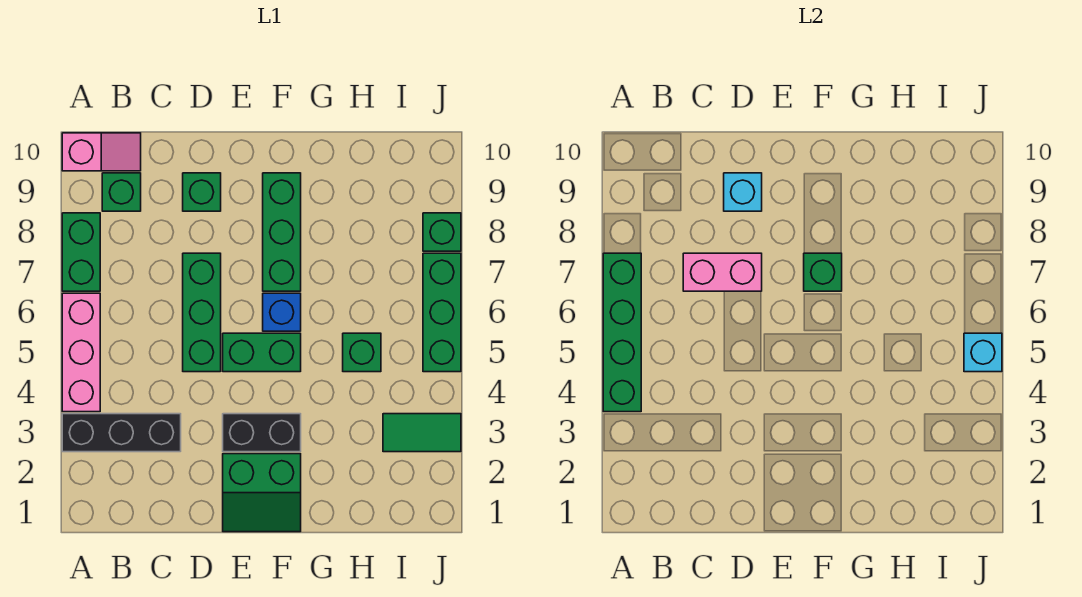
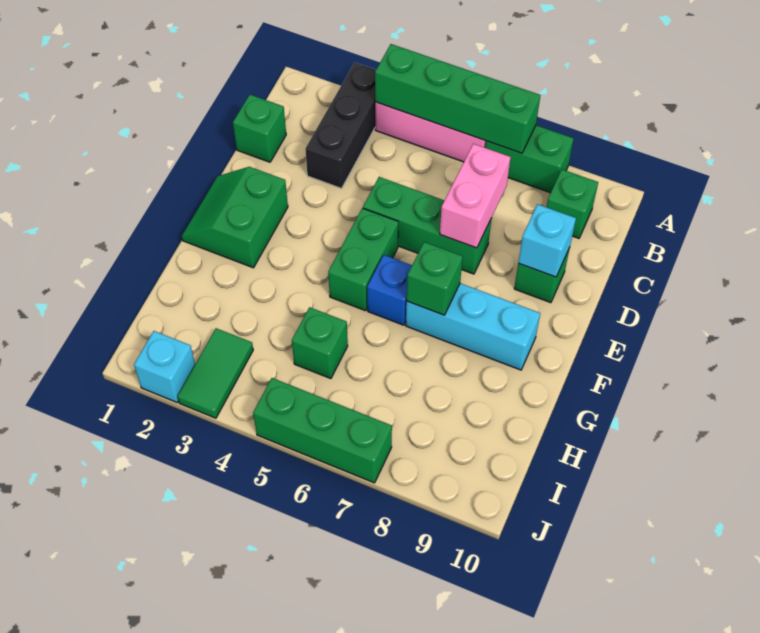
pink 1x2 slope [62,133,141,171] -> none
black 1x2 brick [223,414,301,452] -> none
green 1x3 brick [263,173,301,291] -> cyan 1x3 brick [406,283,540,370]
cyan 1x1 brick [964,333,1002,372] -> cyan 1x1 brick moved to [134,331,195,402]
green 1x1 brick [423,213,461,251] -> green 1x1 brick moved to [233,95,286,162]

